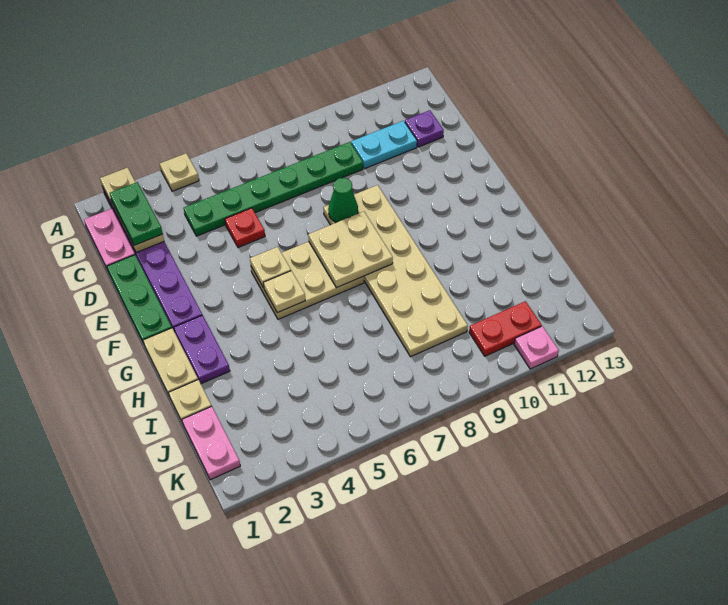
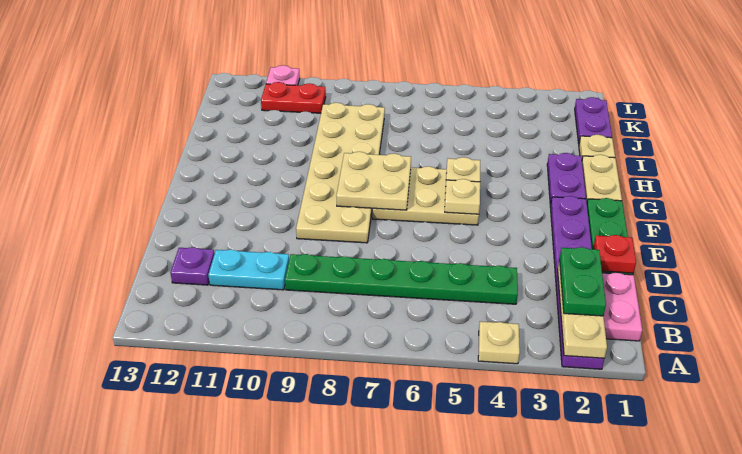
red 1x1 plate [225,208,265,248] -> red 1x1 plate moved to [594,235,636,273]
green 1x1 cone [328,178,358,223] -> none
pink 1x2 plate [182,406,240,480] -> purple 1x2 plate [575,97,612,144]

